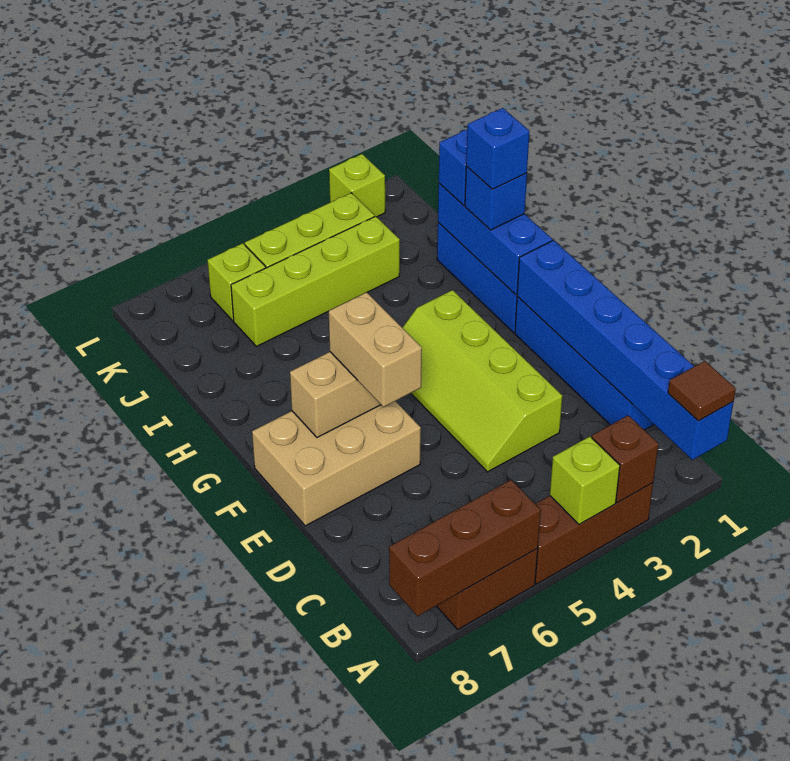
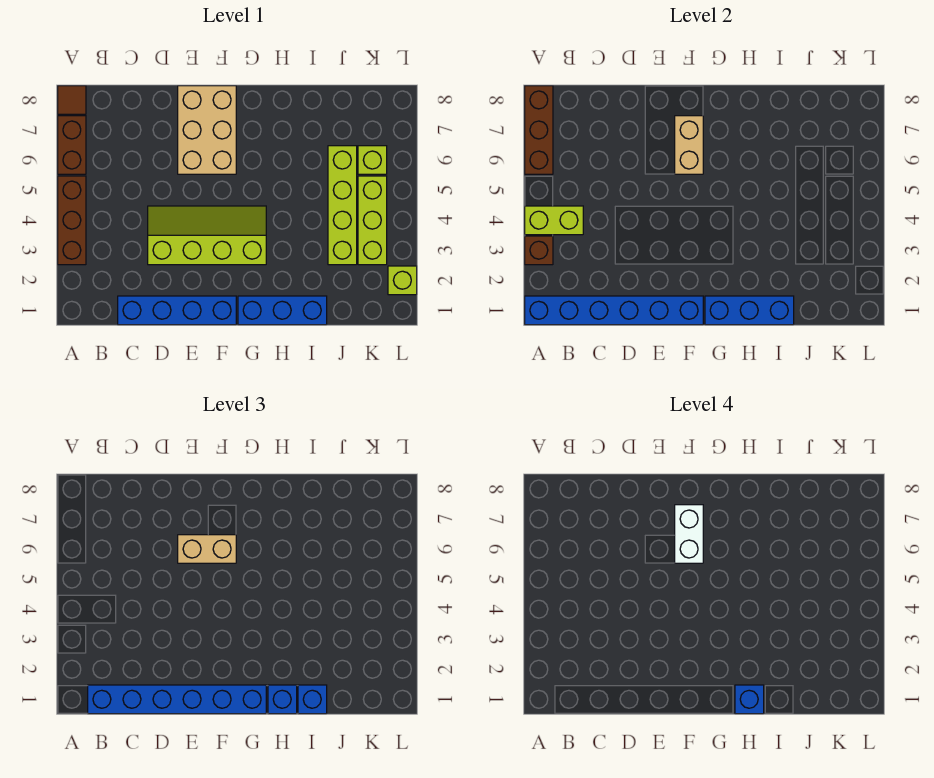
brown 1x1 tile [668,361,736,421] -> brown 1x1 tile moved to [58,86,86,114]
lime 1x1 brick [550,436,620,524] -> lime 1x2 brick [525,206,583,235]
none -> blue 1x6 brick [88,685,266,714]
none -> white 1x2 brick [675,505,703,563]

